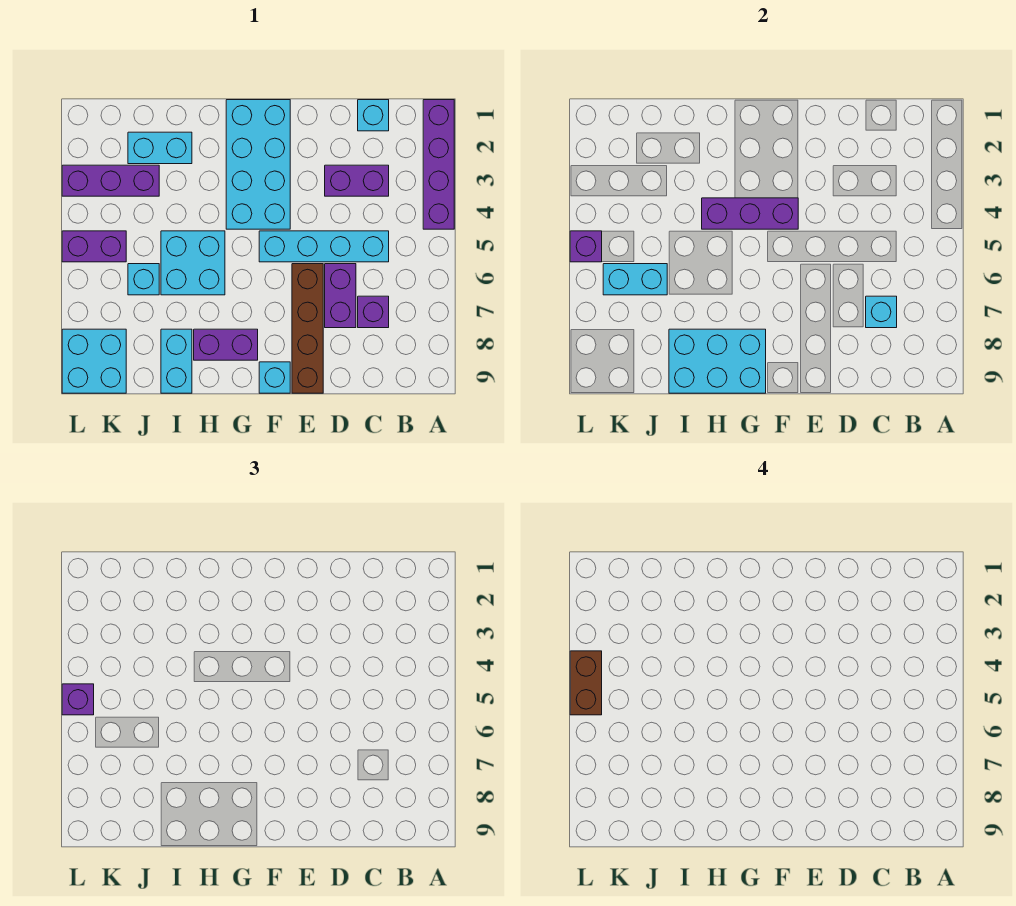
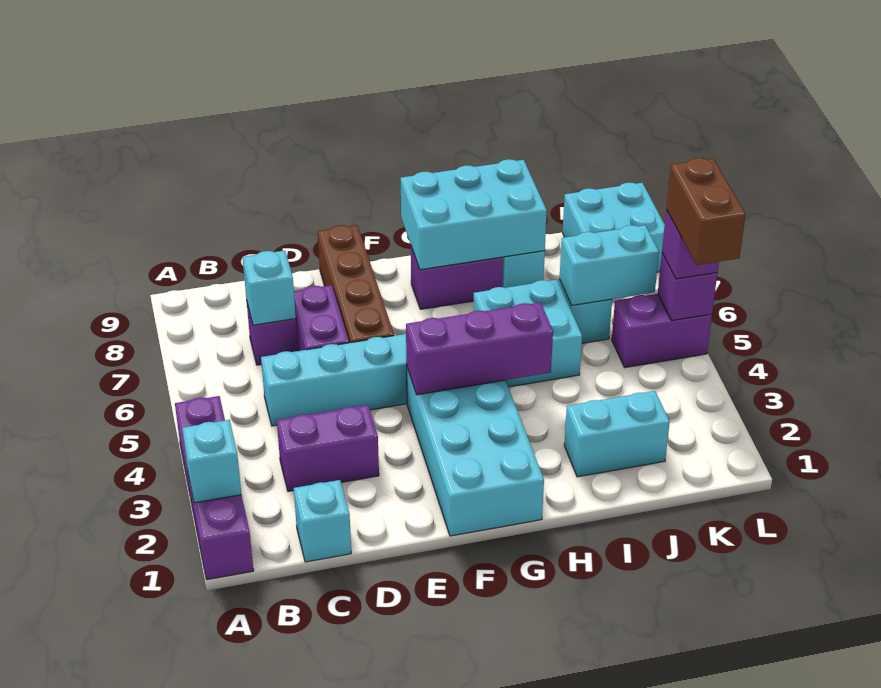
cyan 1x1 brick [259,362,290,393] -> cyan 1x1 brick moved to [182,420,241,503]
purple 1x3 brick [62,165,159,196] -> none

